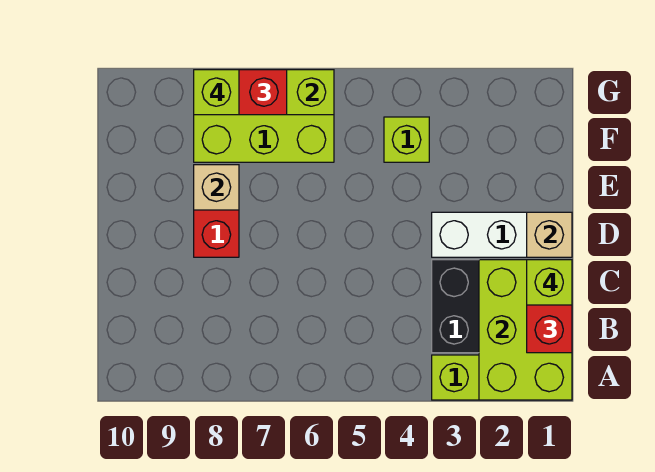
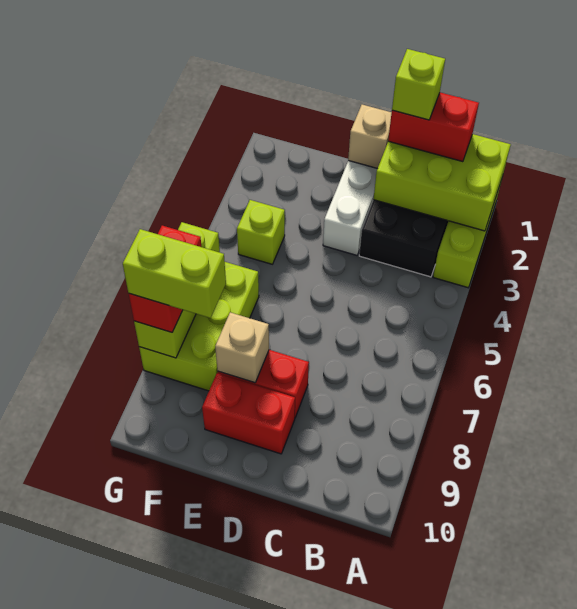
none -> red 1x2 brick [202,373,295,454]
lime 1x1 brick [194,70,239,115] -> lime 1x2 brick [123,229,226,318]

